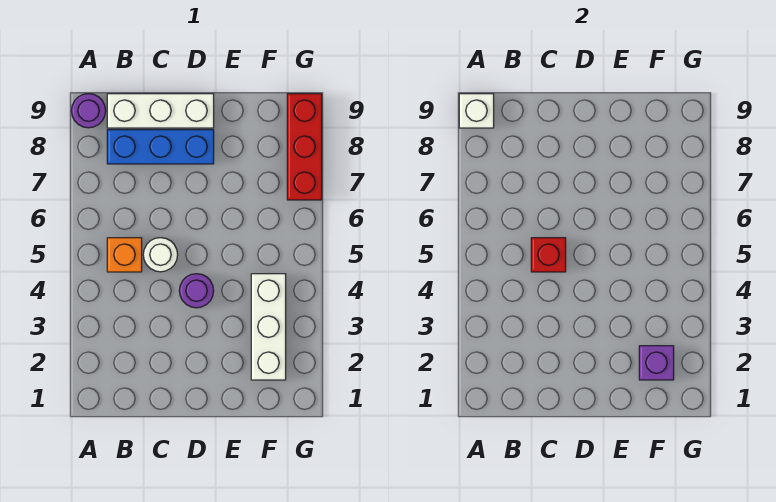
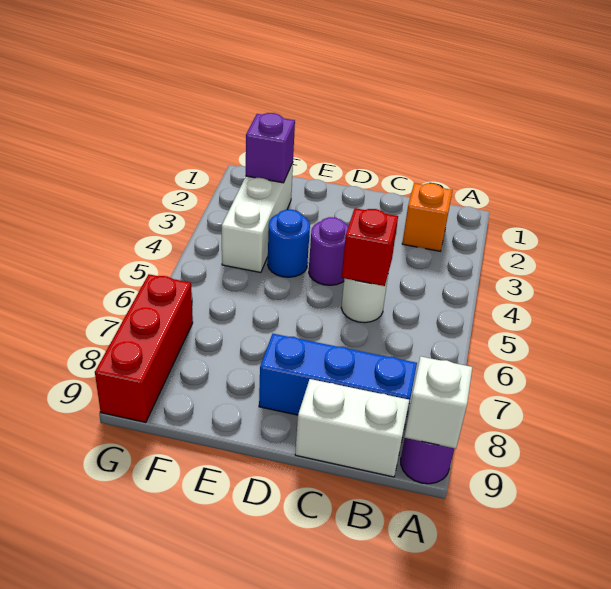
orange 1x1 brick [107,238,142,272] -> orange 1x1 brick moved to [402,183,453,251]
white 1x3 brick [107,94,214,128] -> white 1x2 brick [295,379,409,477]
none -> blue 1x1 round brick [268,210,310,277]

